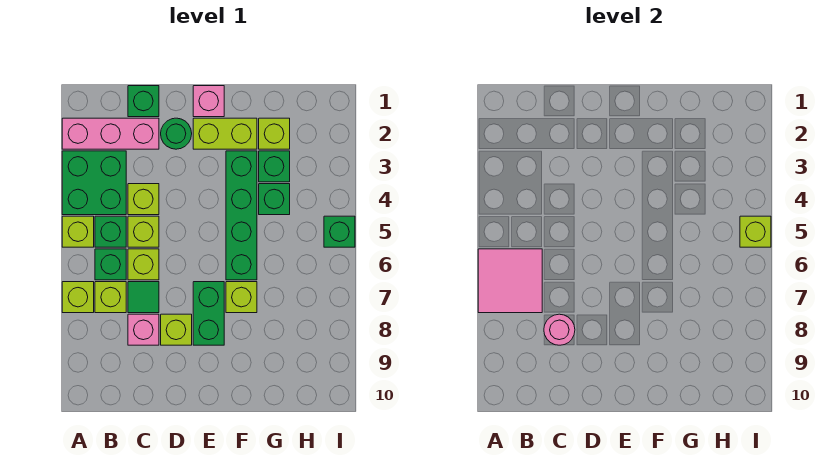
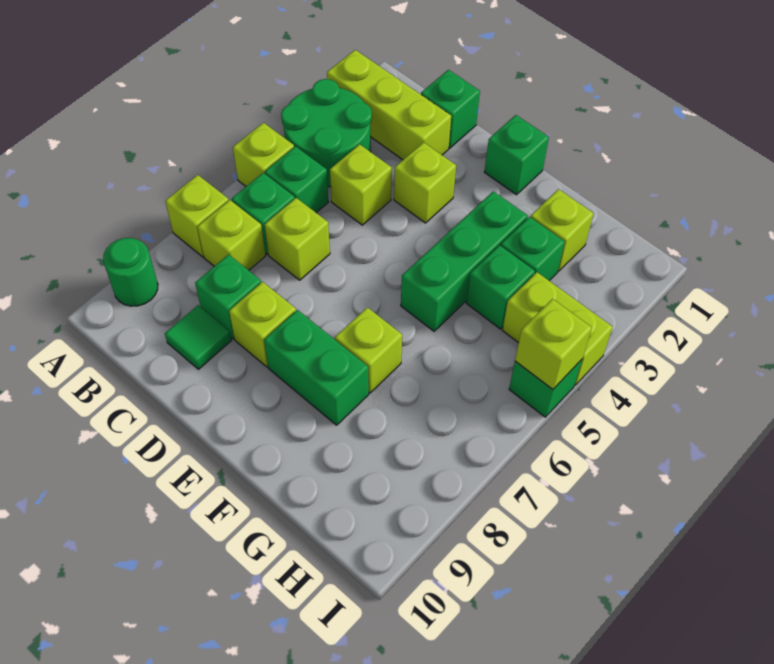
pink 1x3 brick [62,118,159,149] -> lime 1x3 brick [327,50,451,160]
green 2x2 brick [62,151,126,215] -> green 2x2 round brick [281,79,372,187]
pink 2x2 tile [478,249,542,313] -> none
lime 1x1 brick [128,216,159,247] -> lime 1x1 brick moved to [394,142,456,223]
green 1x1 tile [128,282,159,313] -> green 1x1 tile moved to [165,305,232,369]
pink 1x1 brick [128,314,159,345] -> green 1x1 brick [195,254,261,339]
pink 1x1 round brick [544,314,575,345] -> none
green 1x1 round brick [161,118,192,149] -> green 1x1 round brick moved to [103,238,158,306]
pink 1x1 brick [193,86,224,117] -> green 1x1 brick [485,115,549,195]
lime 1x2 brick [193,118,257,149] -> lime 1x2 brick moved to [502,272,613,385]
green 1x2 brick [193,282,224,345] -> green 1x2 brick turned to [264,310,369,425]
green 1x4 brick [226,151,257,280] -> green 1x3 brick [401,191,528,331]

